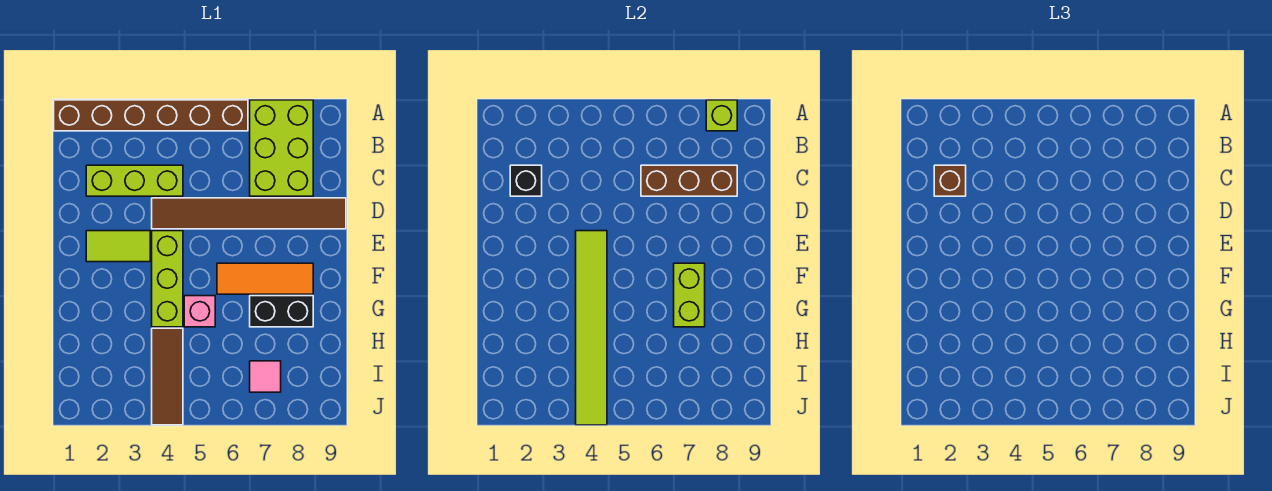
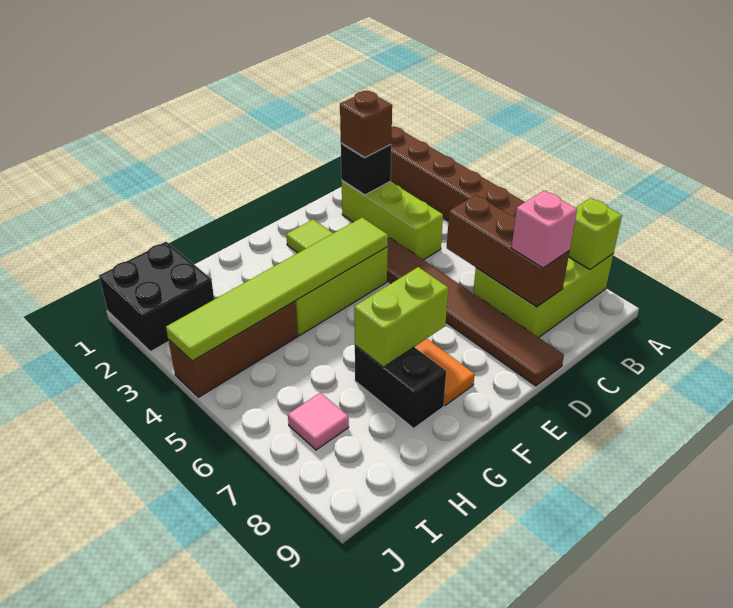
pink 1x1 brick [184,296,215,327] -> pink 1x1 brick moved to [512,191,577,268]
brown 1x3 tile [152,328,183,425] -> brown 1x3 brick [168,301,298,397]
none -> black 2x2 brick [99,242,214,352]

